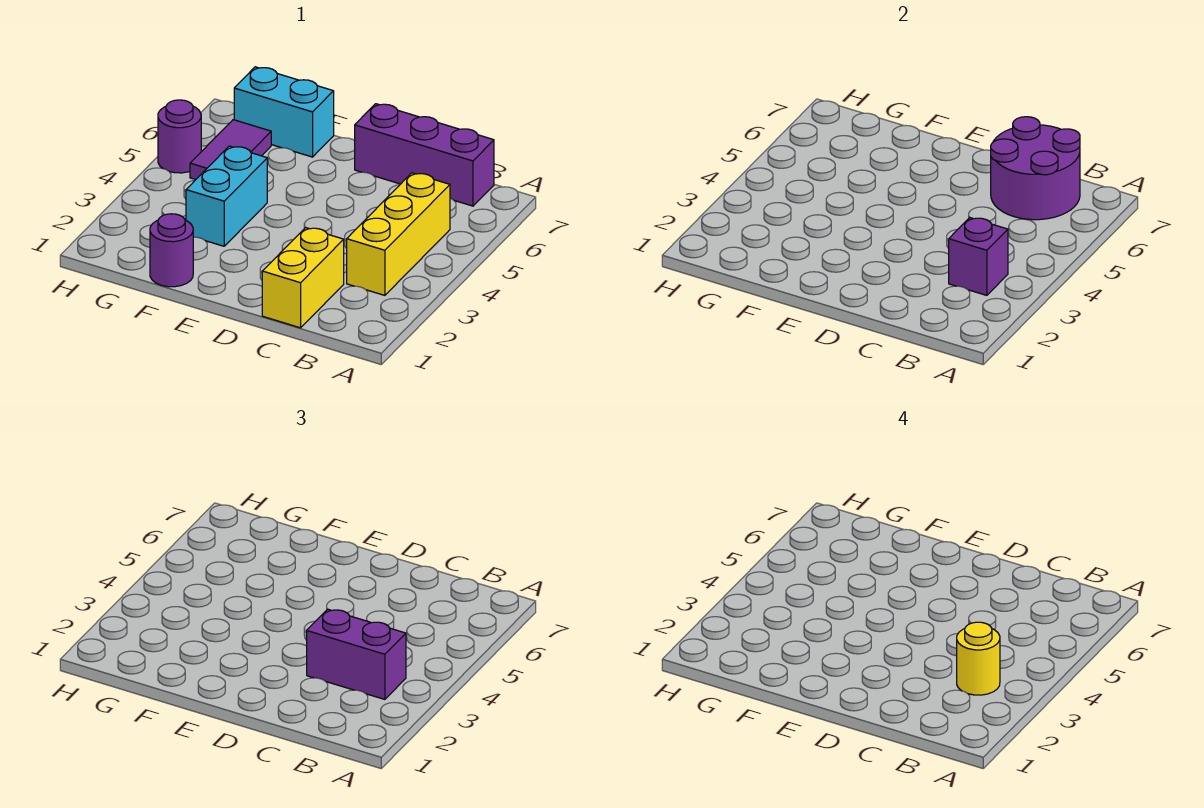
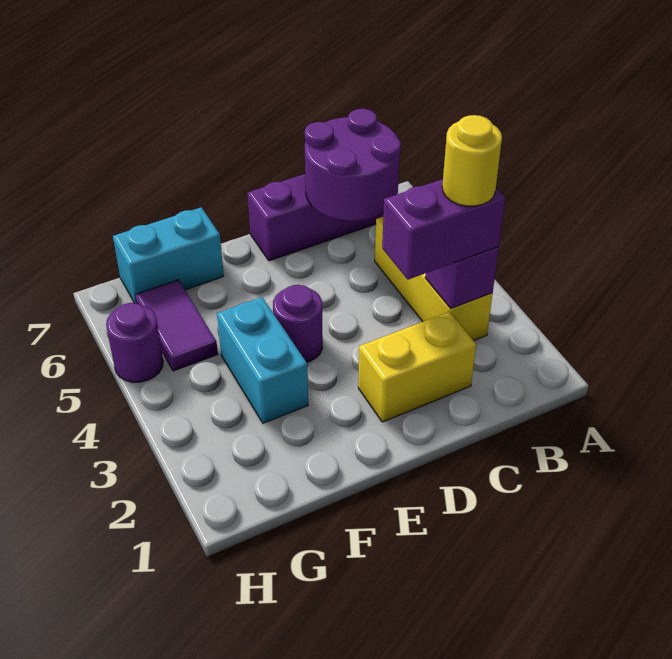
yellow 1x2 brick [262,228,344,328] -> yellow 1x2 brick turned to [358,312,476,422]
purple 1x1 round brick [150,214,193,287] -> purple 1x1 round brick moved to [273,285,323,362]

